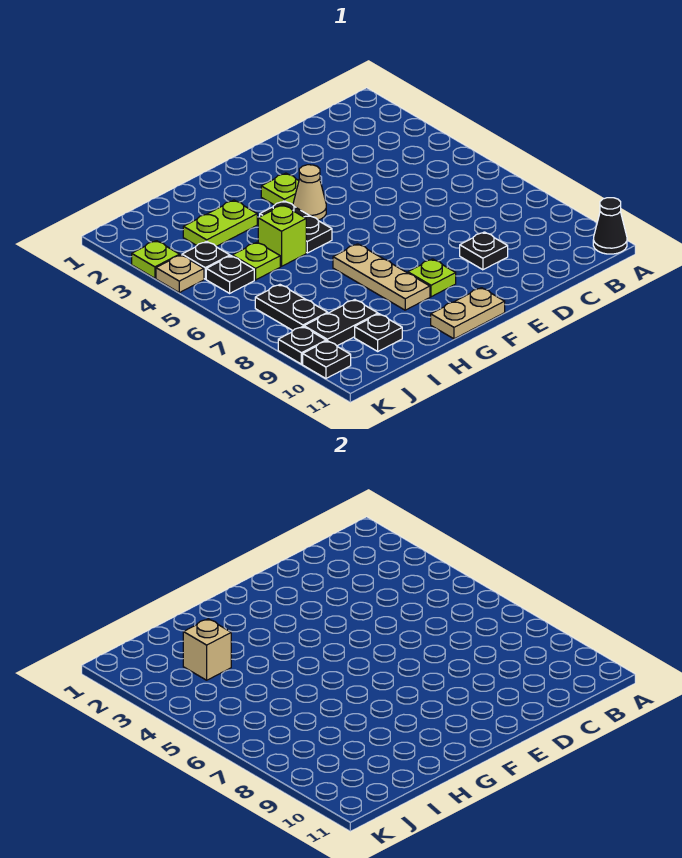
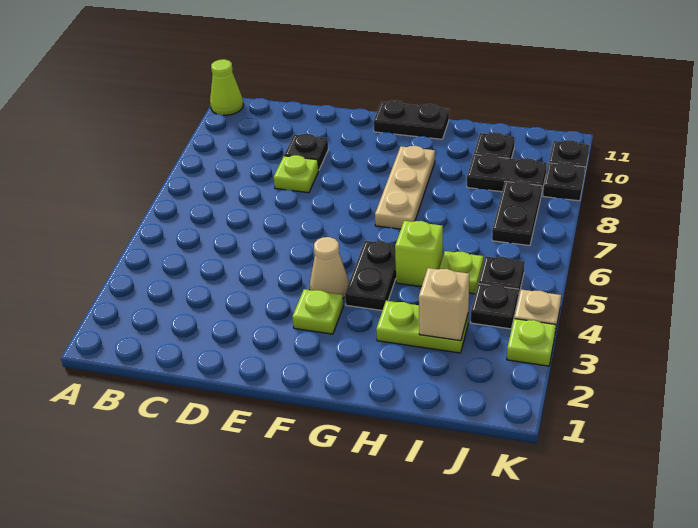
black 1x1 cone [593,198,627,254] -> lime 1x1 cone [210,59,243,115]
lime 1x1 plate [408,259,456,297] -> lime 1x1 plate moved to [274,155,319,193]
tan 1x2 plate [431,288,505,339] -> black 1x2 plate [374,100,449,139]

